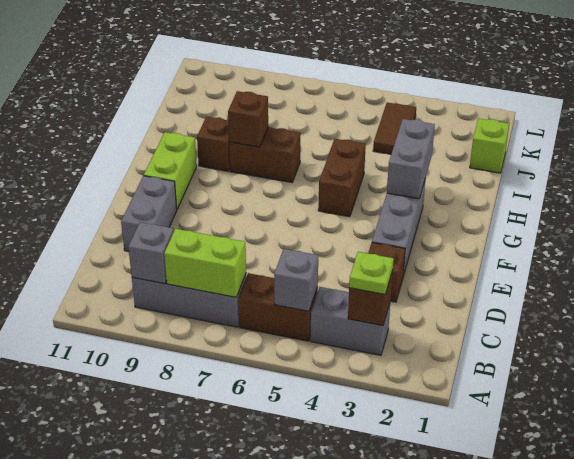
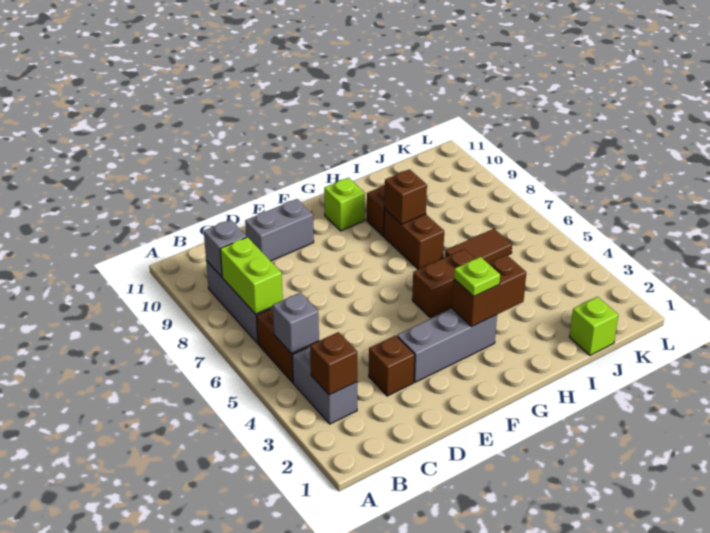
lime 1x1 plate [349,252,394,294] -> lime 1x1 plate moved to [454,257,500,297]
lime 1x2 brick [144,132,197,209] -> lime 1x1 brick [324,178,365,231]
grey 1x2 brick [387,119,435,199] -> brown 1x2 brick [452,255,526,327]
brown 1x2 tile [373,102,416,154] -> brown 1x2 tile moved to [445,229,512,263]

